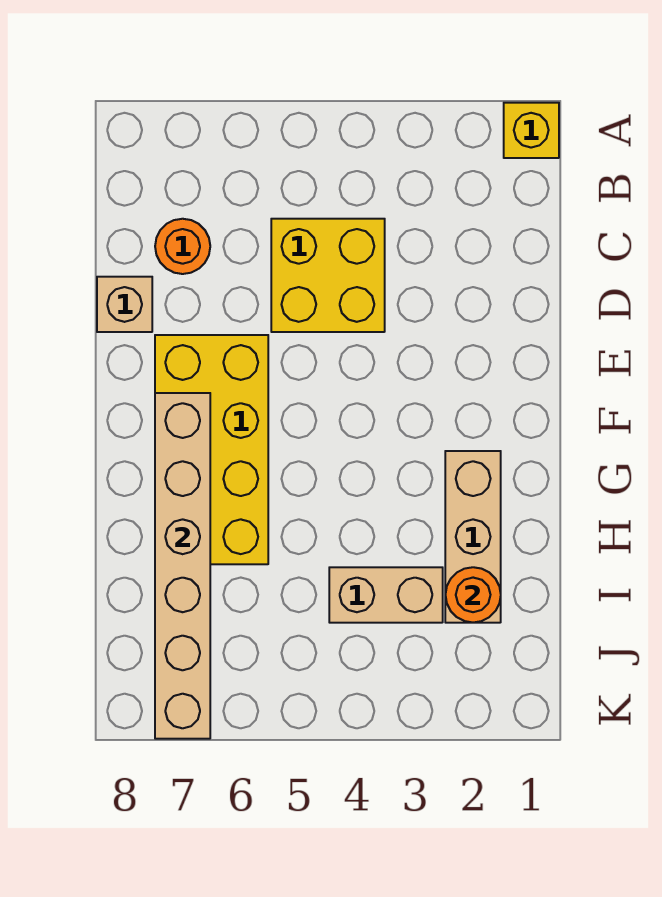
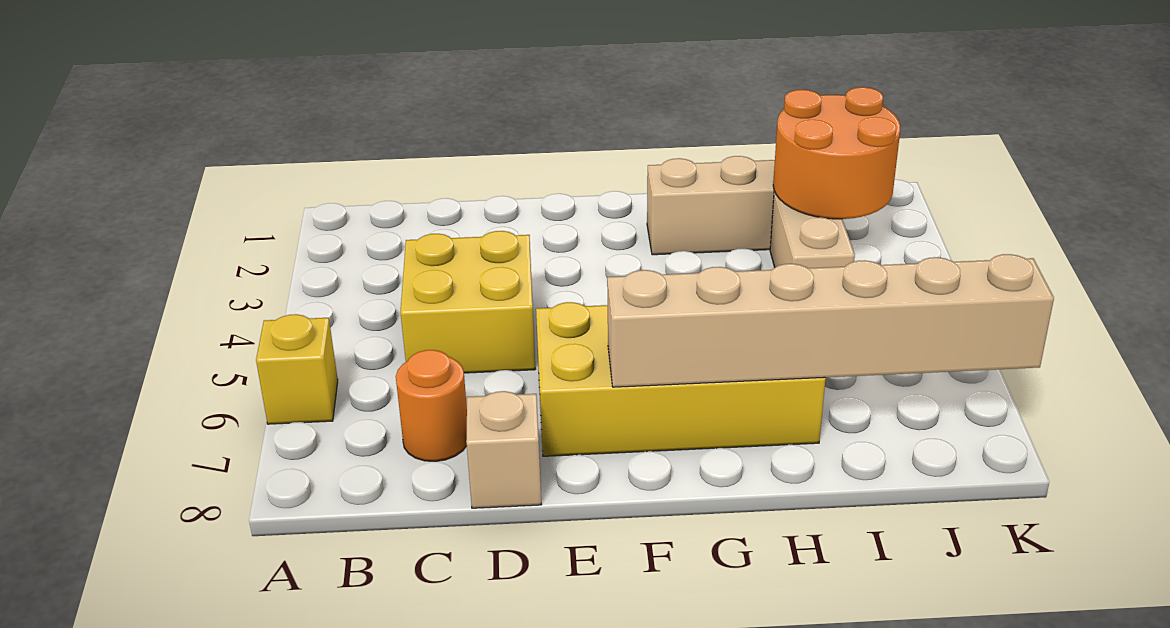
yellow 1x1 brick [504,103,559,158] -> yellow 1x1 brick moved to [256,314,338,424]
orange 1x1 round brick [446,567,501,623] -> orange 2x2 round brick [773,87,900,219]

